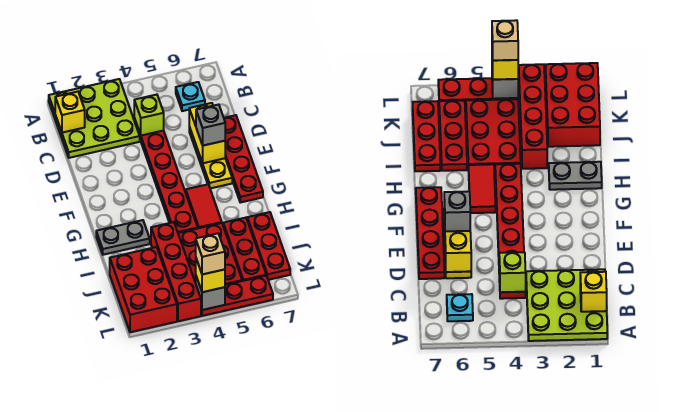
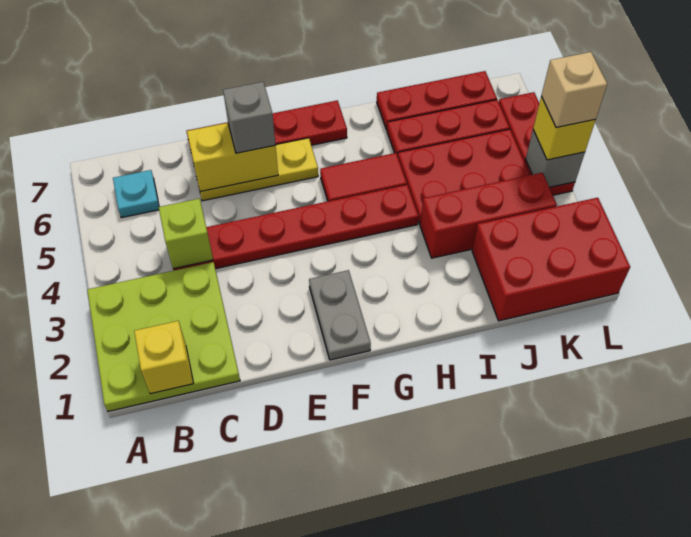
grey 1x2 plate [96,220,150,255] -> grey 1x2 plate moved to [309,270,371,360]
red 1x4 brick [151,222,201,321] -> red 1x3 brick [420,173,557,258]

